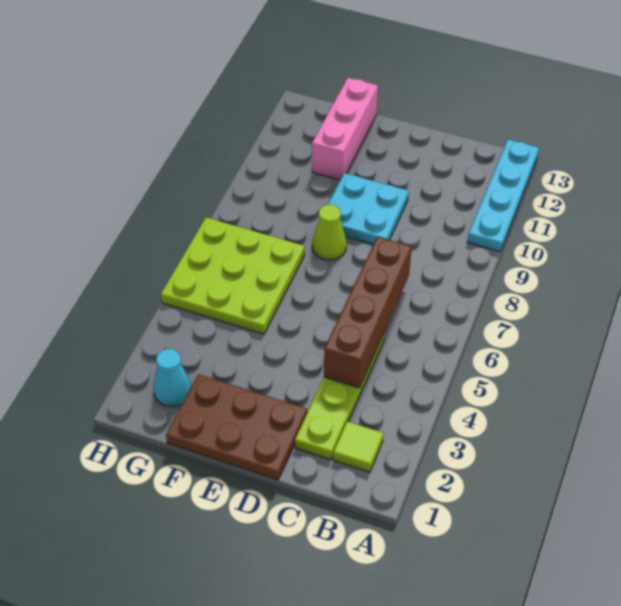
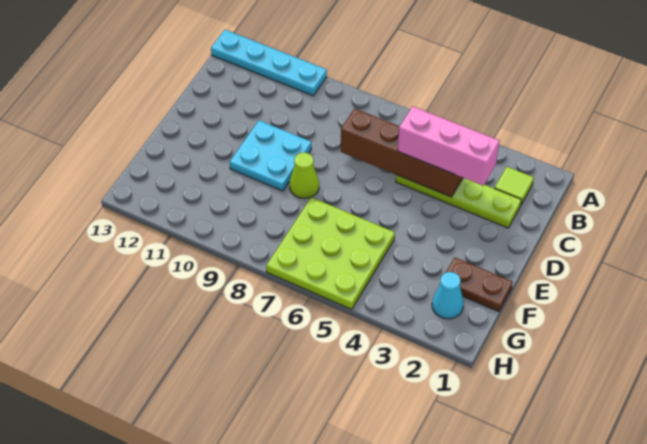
brown 2x3 plate [166,374,307,480] -> brown 1x2 plate [446,258,513,312]
pink 1x3 brick [312,78,378,180] -> pink 1x3 brick moved to [398,106,499,186]

